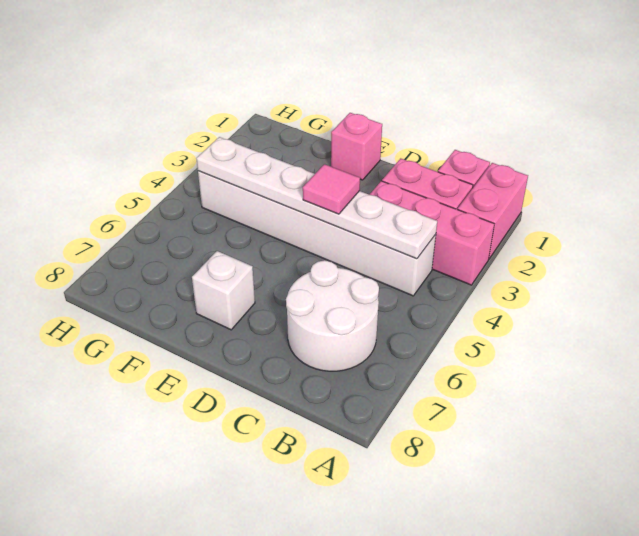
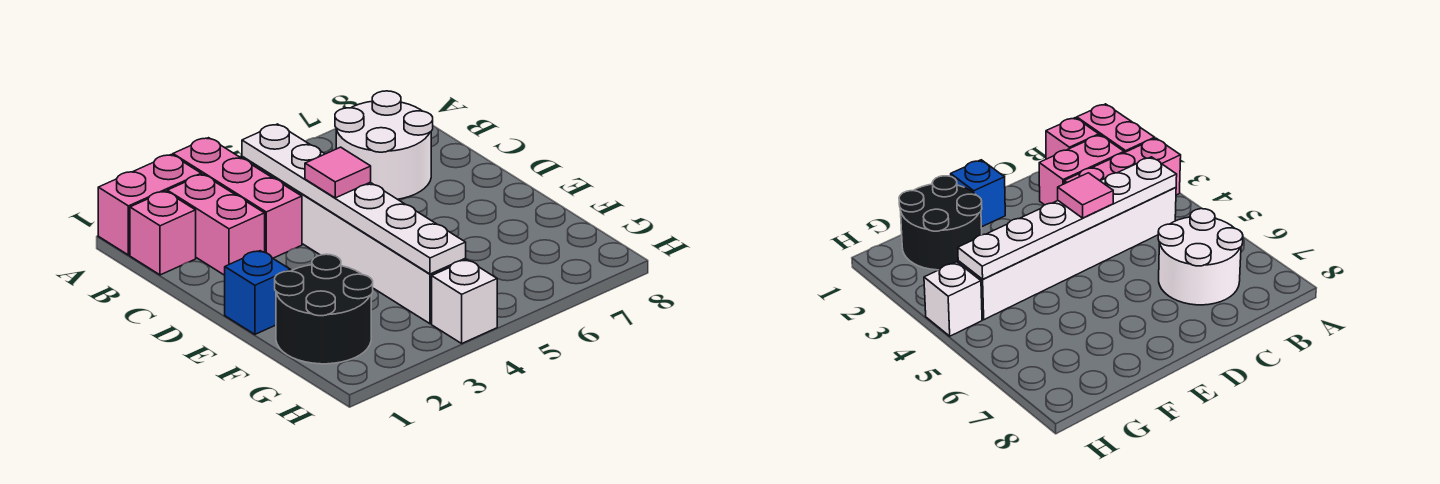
pink 1x1 brick [331,113,382,180] -> blue 1x1 brick [225,251,290,334]
white 1x1 brick [192,251,255,330] -> white 1x1 brick moved to [432,260,497,343]
none -> black 2x2 round brick [275,254,373,364]

